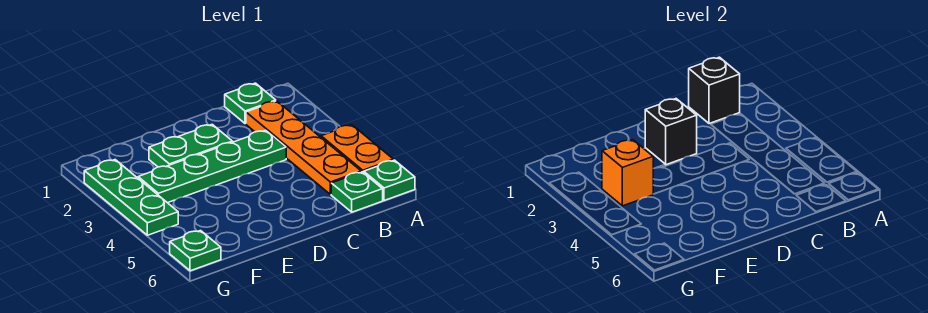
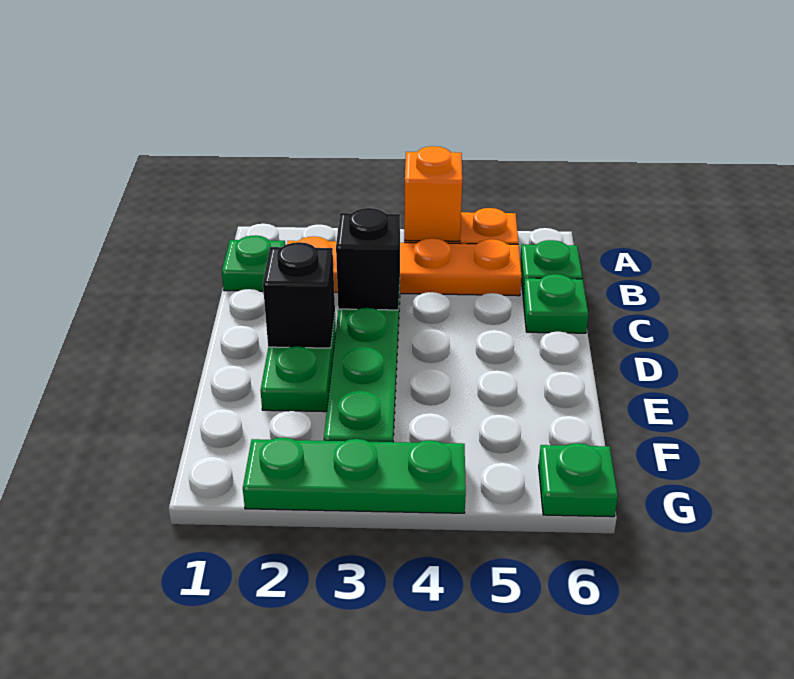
green 1x1 plate [364,160,415,201] -> green 1x1 plate moved to [523,274,588,333]
black 1x1 brick [689,57,740,124] -> black 1x1 brick moved to [336,208,400,310]
orange 1x1 brick [602,140,653,206] -> orange 1x1 brick moved to [404,146,462,241]

